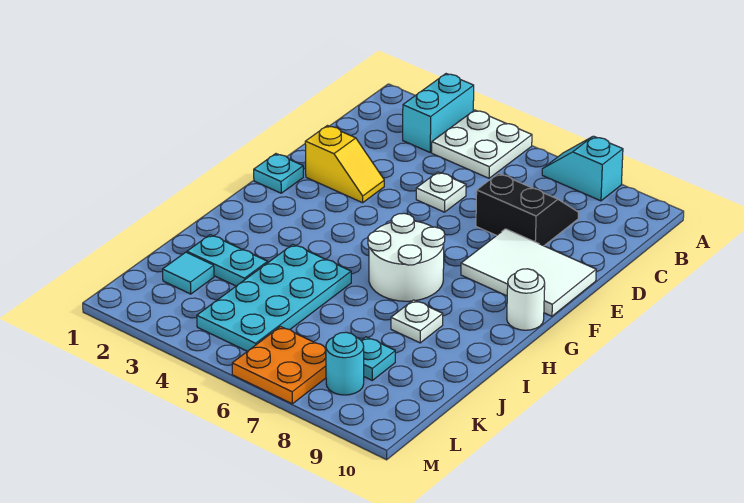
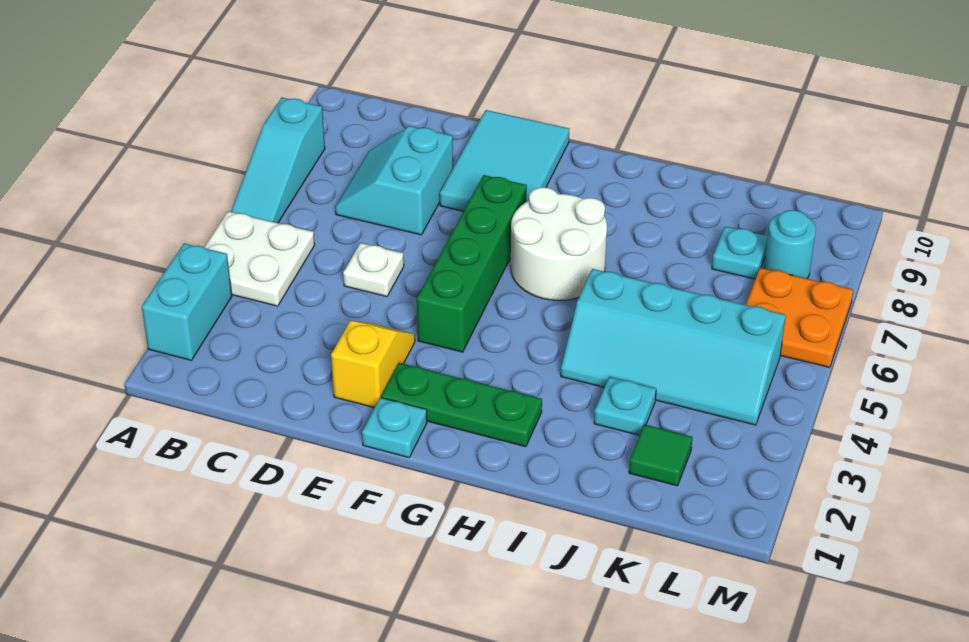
cyan 1x2 brick [403,74,474,152] -> cyan 1x2 brick turned to [142,243,232,360]
cyan 1x2 slope [542,136,623,201] -> cyan 1x3 slope [231,98,325,223]
black 2x2 slope [476,173,578,246] -> cyan 2x2 slope [335,126,453,235]
white 2x3 tile [461,229,596,316] -> cyan 2x3 tile [440,110,570,211]
none -> green 1x3 plate [381,363,542,447]
none -> green 1x4 brick [417,175,527,352]
white 1x1 round brick [507,269,545,330] -> none
cyan 2x4 plate [197,245,351,351] -> cyan 2x4 slope [561,269,786,425]
white 1x1 plate [391,300,443,343] -> none
cyan 1x2 plate [187,235,268,286] -> cyan 1x1 plate [594,377,656,435]
cyan 1x1 tile [162,252,214,294] -> green 1x1 tile [629,425,692,486]

